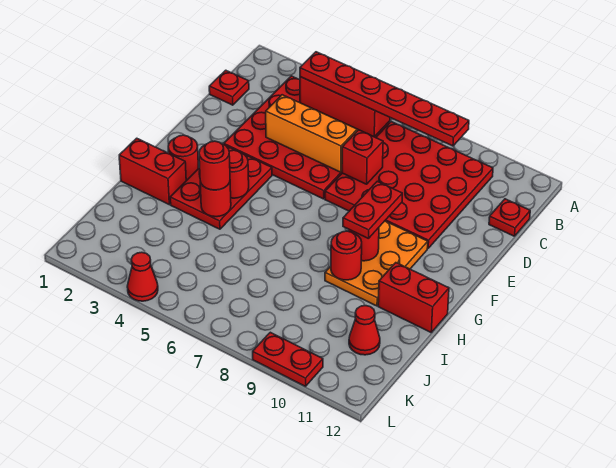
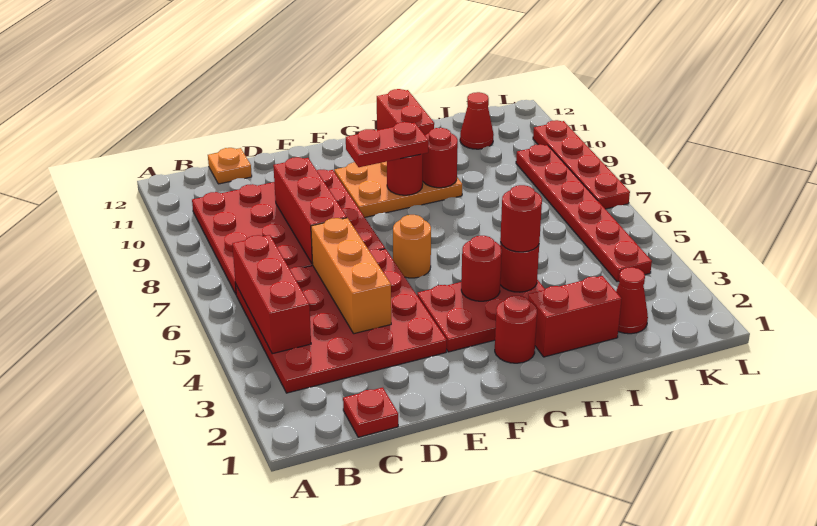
red 1x6 plate [300,52,469,146] -> red 1x6 plate moved to [516,144,652,282]
red 1x1 plate [489,199,530,236] -> orange 1x1 plate [208,148,252,184]
red 1x1 brick [342,130,383,184] -> red 1x3 brick [273,157,347,264]
none -> orange 1x1 round brick [393,215,431,278]
red 1x2 brick [119,138,186,204] -> red 1x2 brick turned to [528,276,621,357]
red 1x1 cone [127,252,158,301] -> red 1x1 cone moved to [616,267,648,334]
red 1x2 plate [253,332,323,386] -> red 1x4 plate [533,120,630,209]

